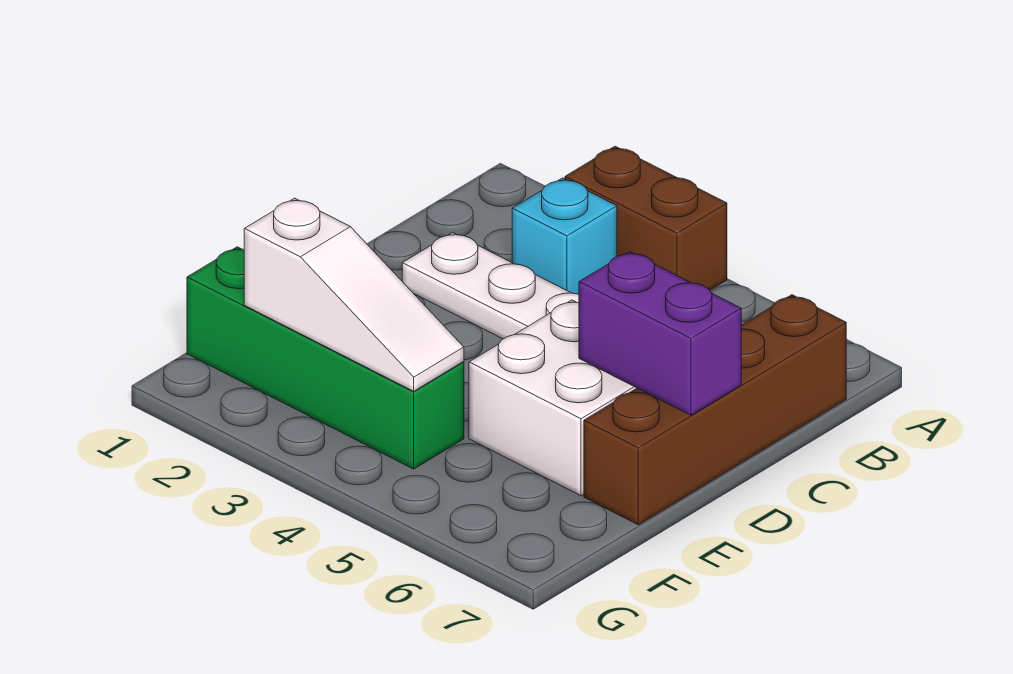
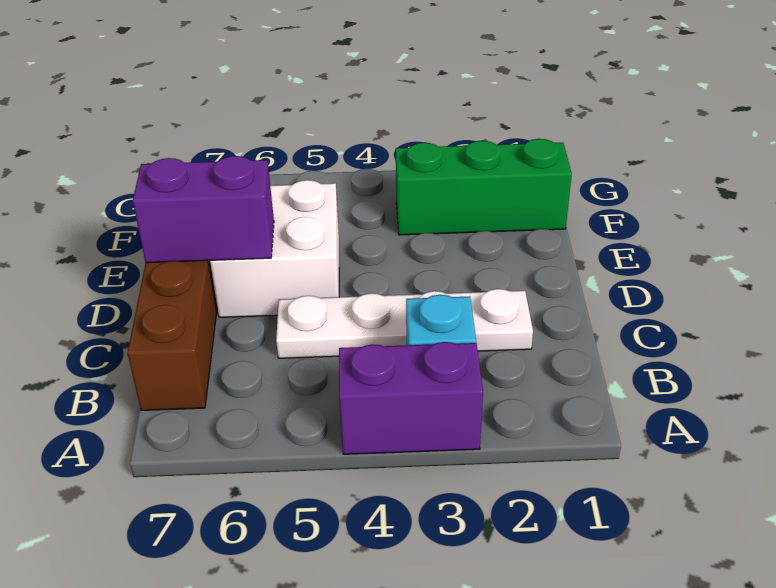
brown 1x2 brick [565,146,727,290] -> purple 1x2 brick [339,342,483,454]
green 1x4 brick [187,247,464,469] -> green 1x3 brick [396,139,572,235]
white 1x3 slope [244,198,464,391] -> none

